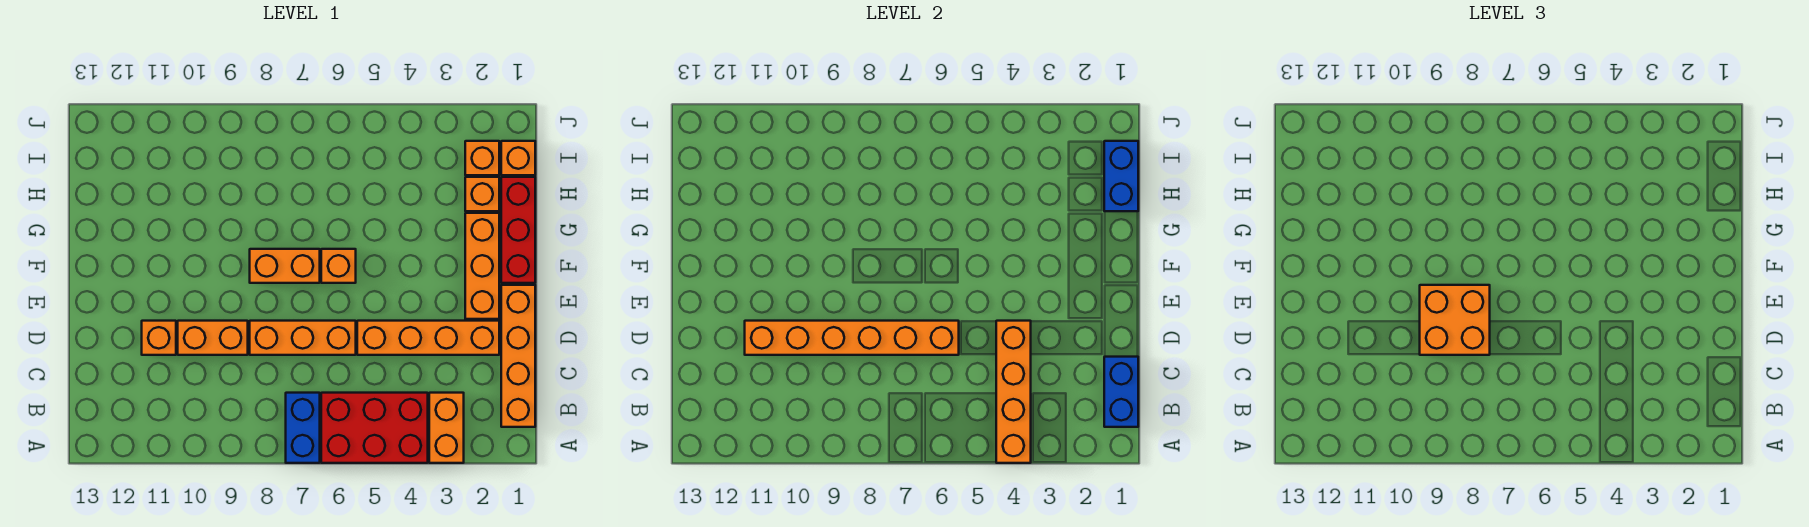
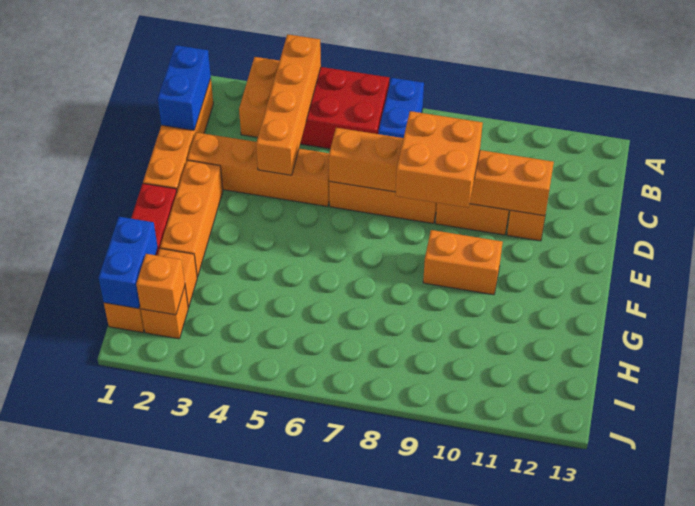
orange 1x1 brick [321,249,356,283] -> orange 1x1 brick moved to [136,254,185,315]
orange 1x2 brick [250,249,320,283] -> orange 1x2 brick moved to [423,230,503,295]

